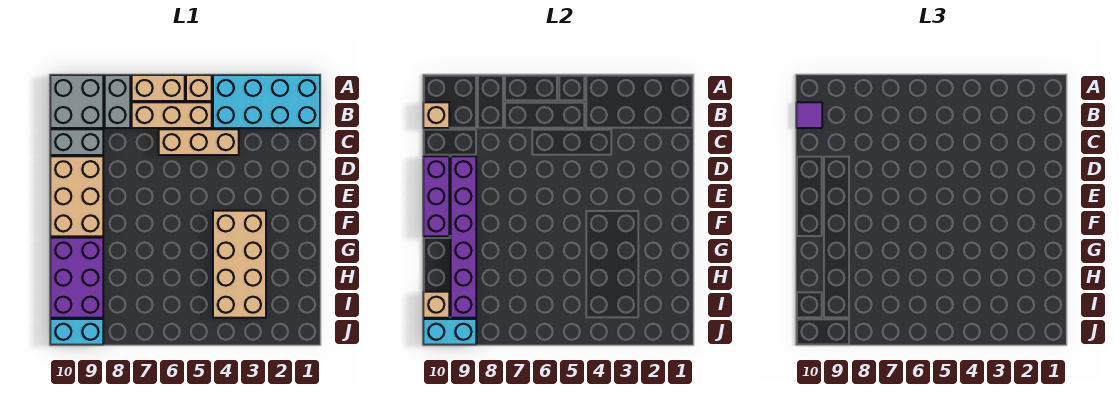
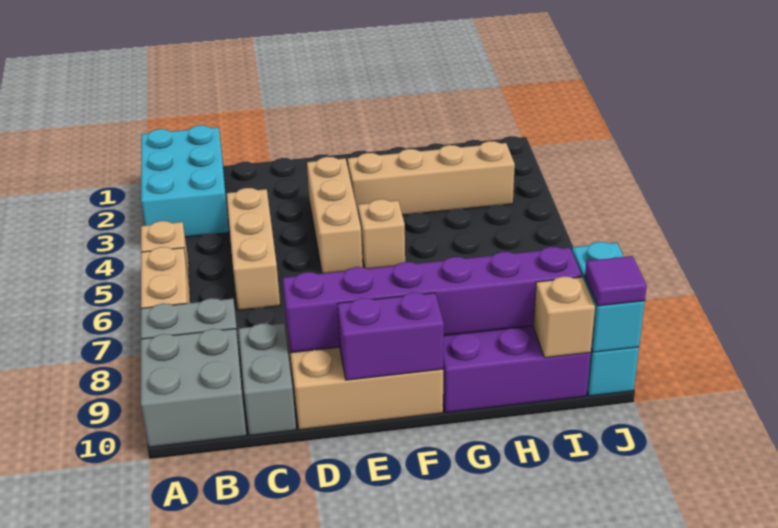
cyan 2x4 brick [213,75,320,128] -> cyan 2x3 brick [141,125,229,237]
tan 1x3 brick [132,102,212,128] -> tan 1x3 brick moved to [307,157,363,273]
tan 1x1 brick [423,102,449,128] -> tan 1x1 brick moved to [358,199,405,269]
purple 1x1 tile [796,102,822,128] -> purple 1x1 tile moved to [585,256,647,306]
purple 1x3 brick [423,156,449,236] -> purple 1x2 brick [338,293,444,380]
tan 2x4 brick [213,211,266,318] -> tan 1x4 brick [348,141,515,215]

